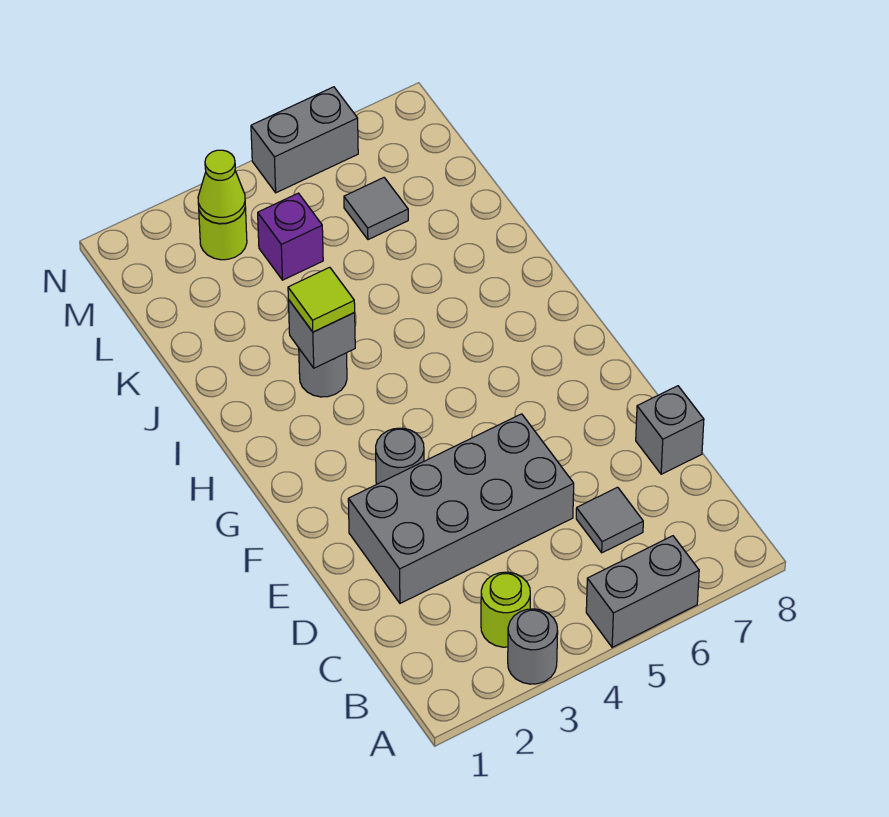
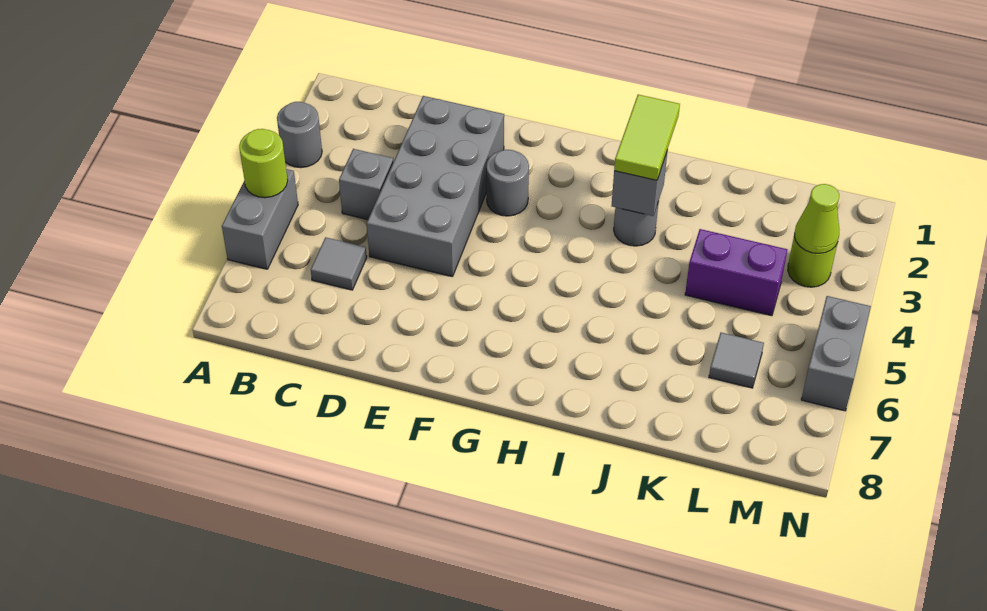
lime 1x1 round brick [481,572,530,647] -> lime 1x1 round brick moved to [239,129,288,198]
grey 1x1 brick [636,386,704,474] -> grey 1x1 brick moved to [339,149,393,220]
lime 1x1 tile [288,267,355,332] -> lime 1x2 tile [614,95,680,180]
purple 1x1 brick [258,193,323,280] -> purple 1x2 brick [685,229,787,316]

